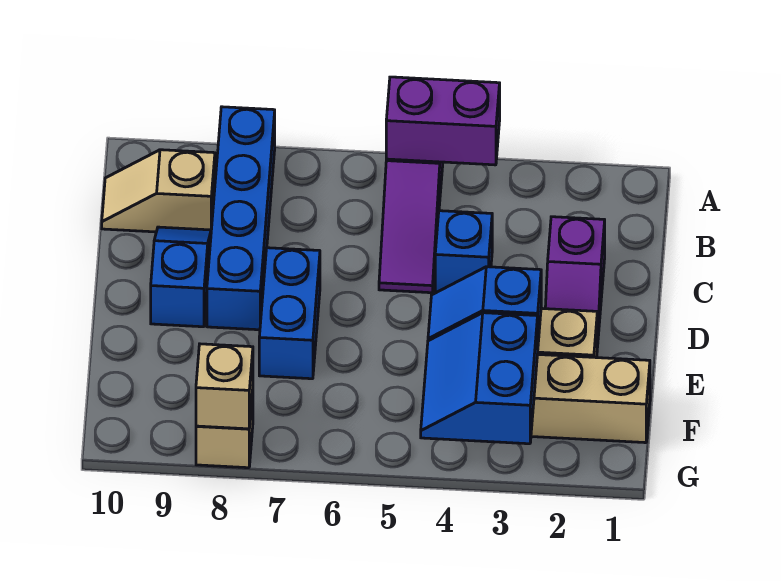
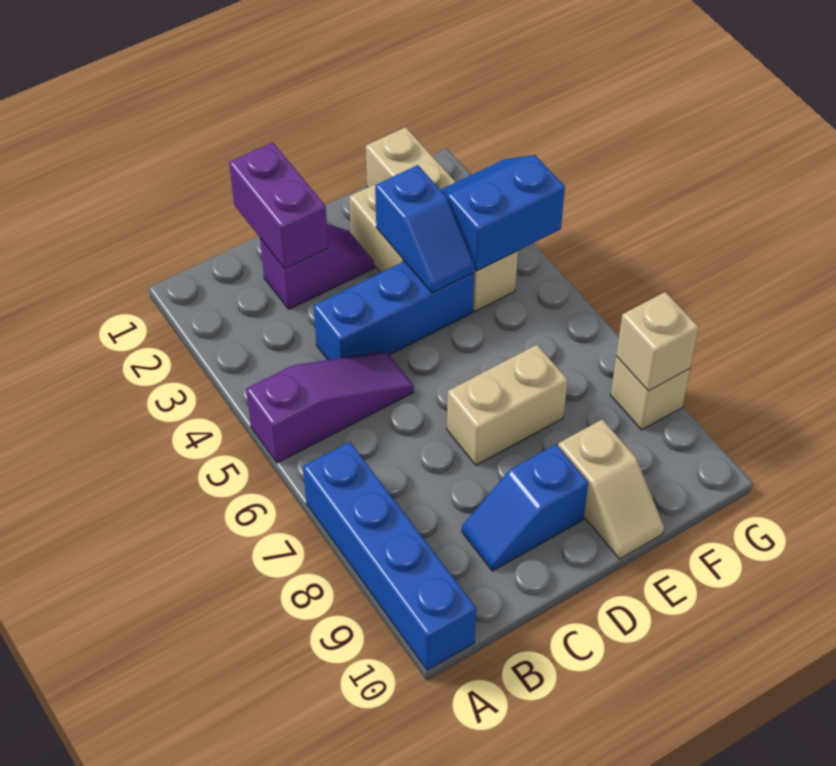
purple 1x2 brick [386,77,500,165] -> purple 1x2 brick moved to [229,142,328,269]
blue 1x4 brick [207,107,275,330] -> blue 1x4 brick turned to [303,442,476,670]
tan 1x2 slope [102,150,215,232] -> tan 1x2 slope moved to [558,419,664,559]
blue 1x1 brick [435,211,492,293] -> blue 1x3 brick [314,261,474,360]
blue 1x2 brick [259,248,320,379] -> tan 1x2 brick [447,345,568,465]
blue 2x2 slope [421,313,538,444] -> blue 2x2 slope turned to [441,155,565,271]

